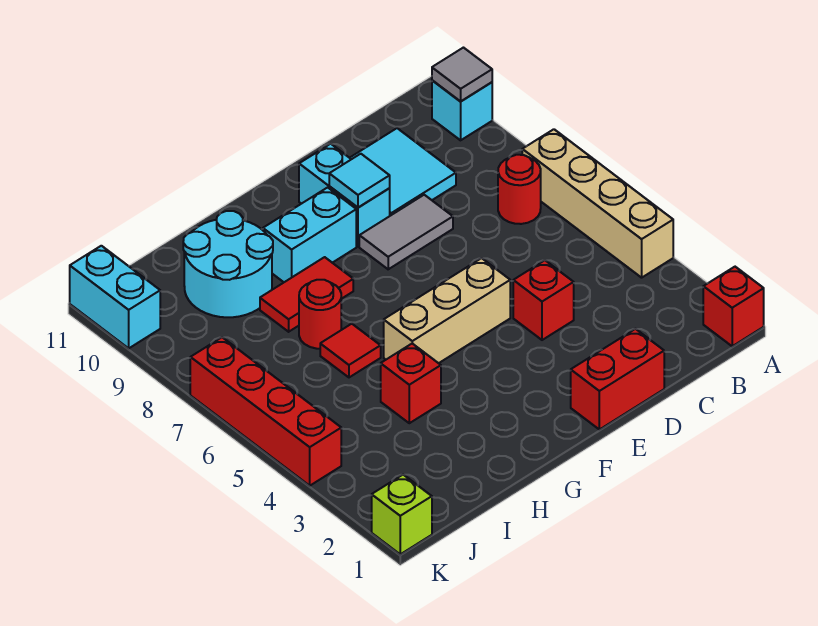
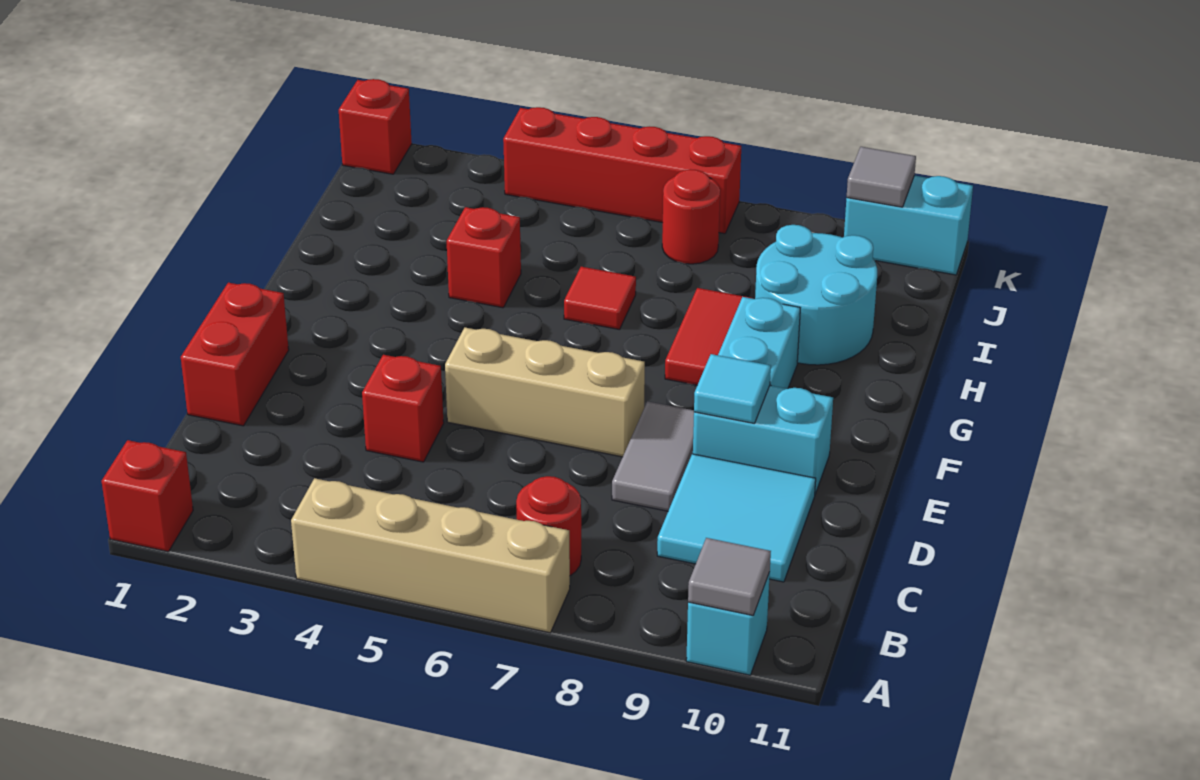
tan 1x3 brick [384,258,510,363] -> tan 1x3 brick turned to [445,328,645,457]
red 1x1 round brick [299,280,341,349] -> red 1x1 round brick moved to [662,169,720,264]
lime 1x1 brick [372,475,432,554] -> red 1x1 brick [339,79,412,174]
none -> grey 1x1 tile [847,147,916,207]

